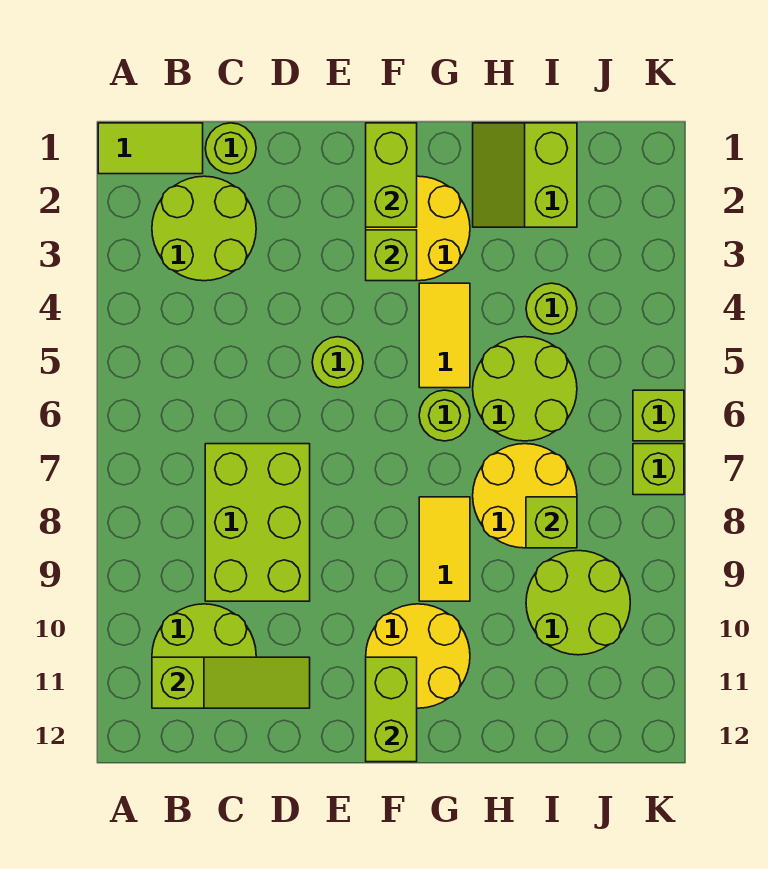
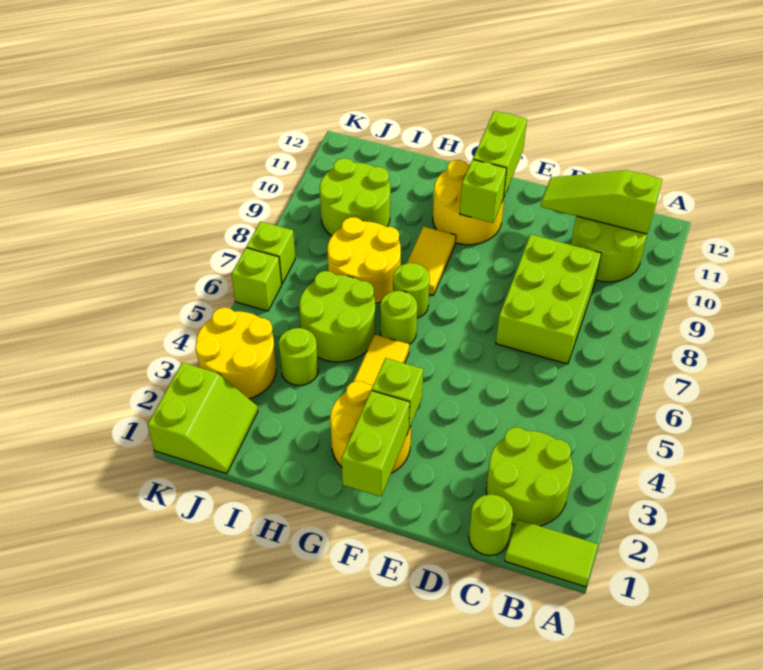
lime 1x1 round brick [312,337,363,388] -> lime 1x1 round brick moved to [393,263,430,318]
lime 2x2 slope [473,123,577,227] -> lime 2x2 slope moved to [148,363,258,474]
lime 1x1 brick [526,497,577,548] -> lime 1x1 brick moved to [460,160,507,223]
none -> yellow 2x2 round brick [195,308,276,399]

